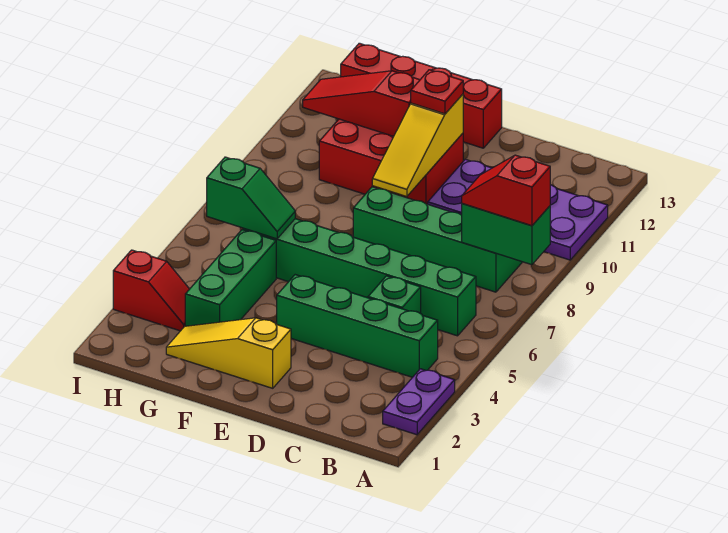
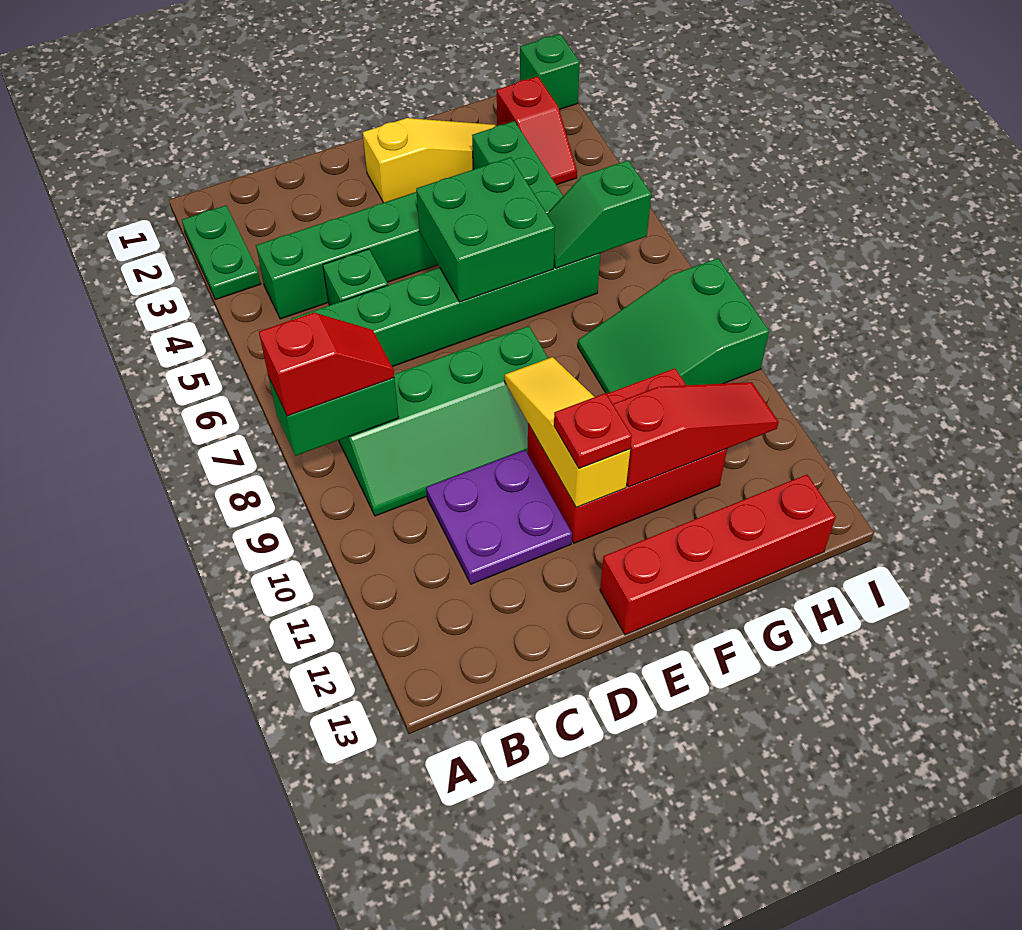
purple 1x2 plate [383,369,455,435] -> green 1x2 plate [182,206,261,300]
purple 2x4 plate [428,159,608,260] -> purple 2x2 plate [426,450,572,584]
none -> green 2x2 brick [416,157,555,302]
none -> green 2x3 slope [578,258,769,394]
red 1x2 slope [113,250,189,331] -> red 1x2 slope turned to [497,77,577,185]
none -> green 1x1 brick [520,34,580,110]

